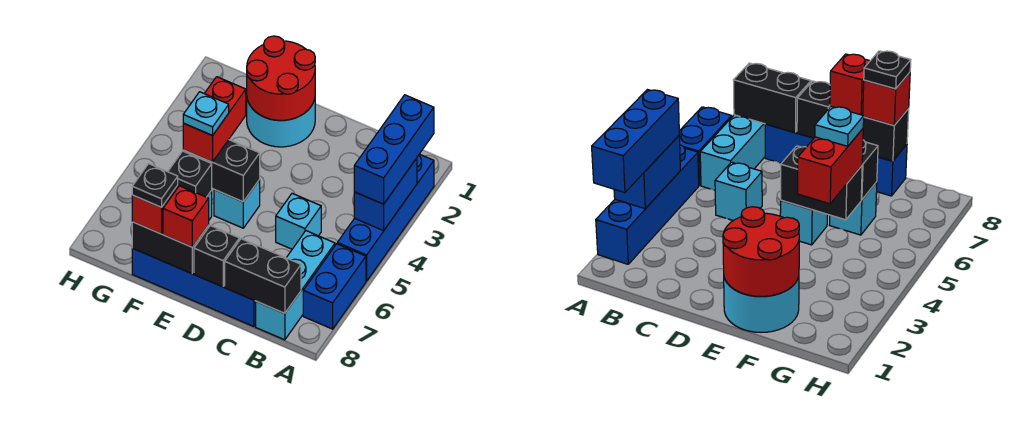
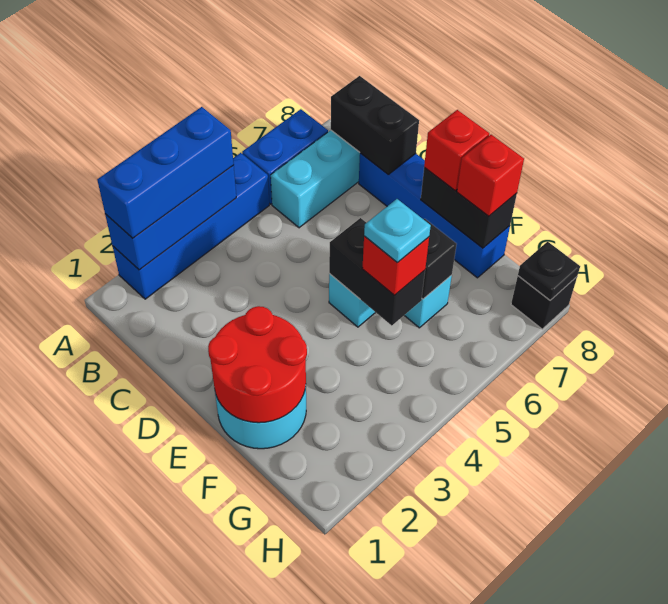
blue 1x2 brick [354,158,417,231] -> blue 1x3 brick [105,165,236,270]
cyan 1x1 brick [276,193,321,249] -> none
black 1x1 brick [194,226,239,287] -> black 1x1 brick moved to [511,276,577,329]
red 1x2 brick [183,77,246,162] -> red 1x1 brick [362,236,429,295]
black 1x1 plate [132,164,178,207] -> black 1x1 plate moved to [518,242,580,300]

